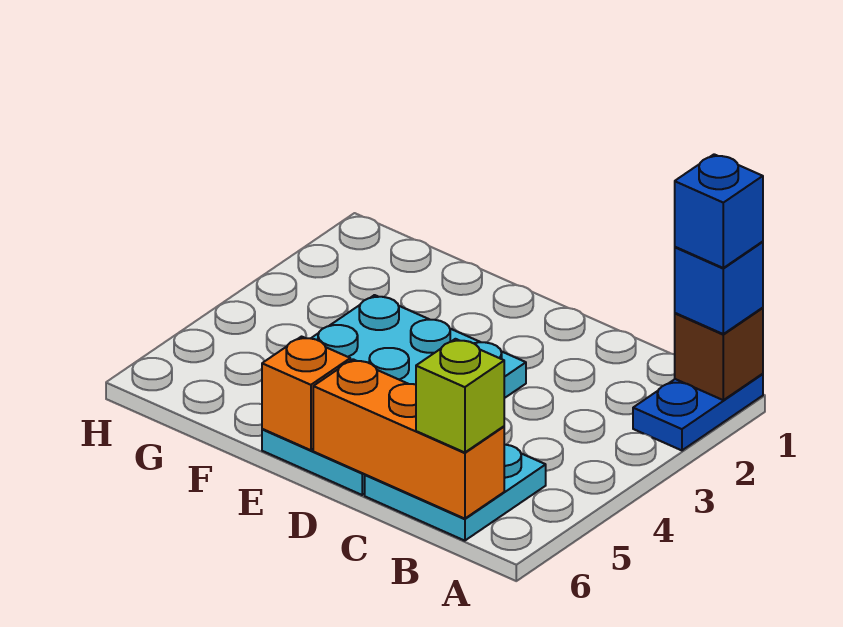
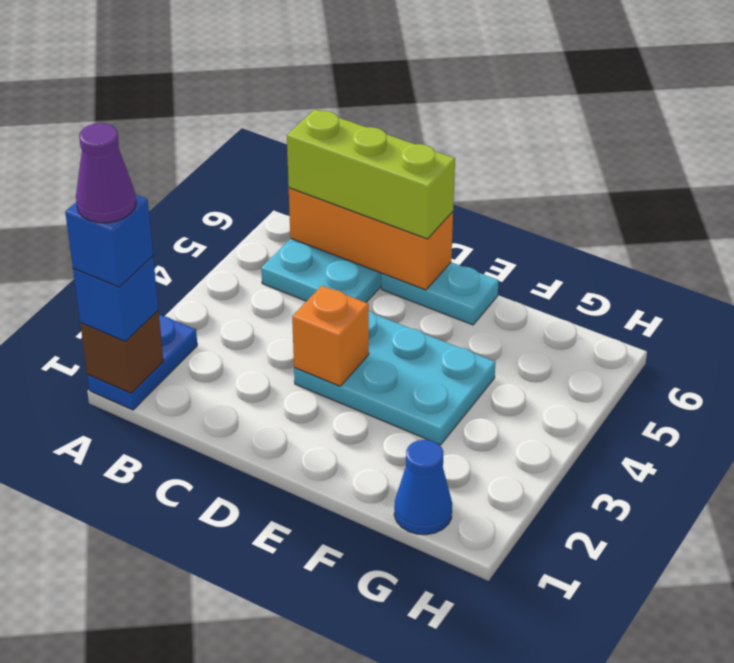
none -> purple 1x1 cone [76,123,136,223]
lime 1x1 brick [416,339,504,453] -> lime 1x3 brick [287,109,455,239]
orange 1x1 brick [262,337,350,450] -> orange 1x1 brick moved to [292,286,369,386]
none -> blue 1x1 cone [394,440,452,535]

